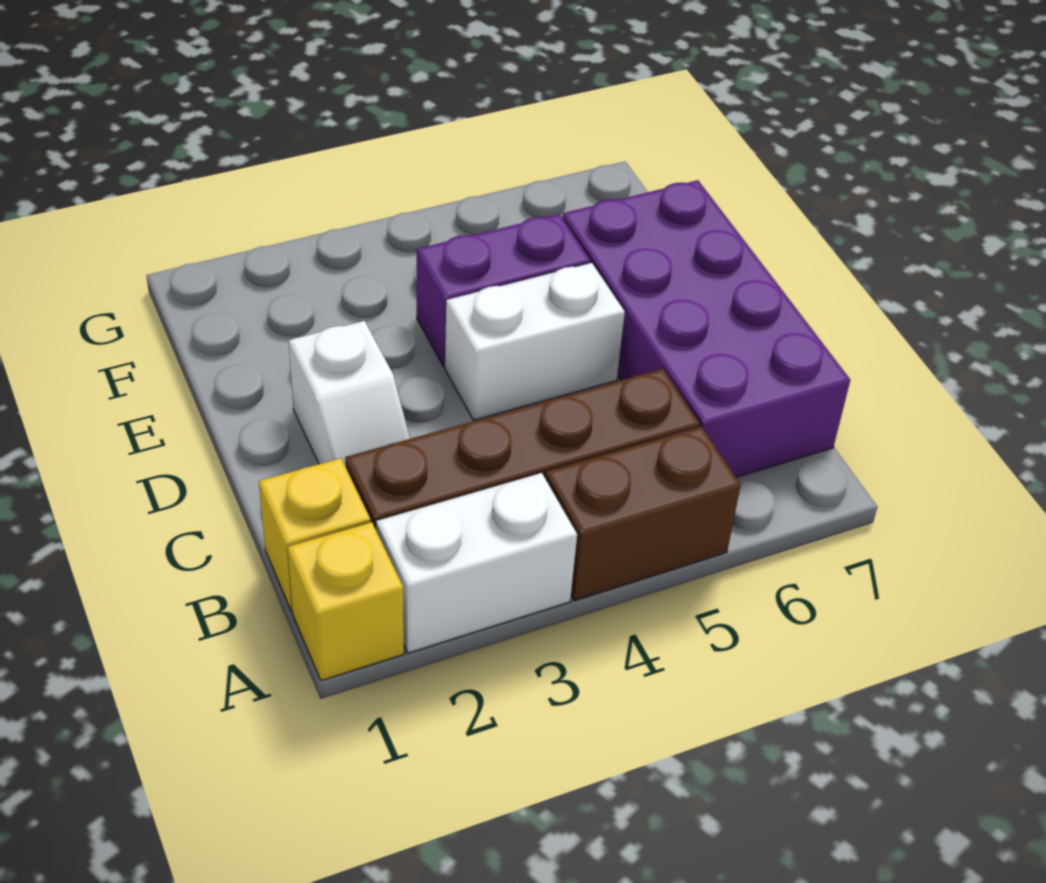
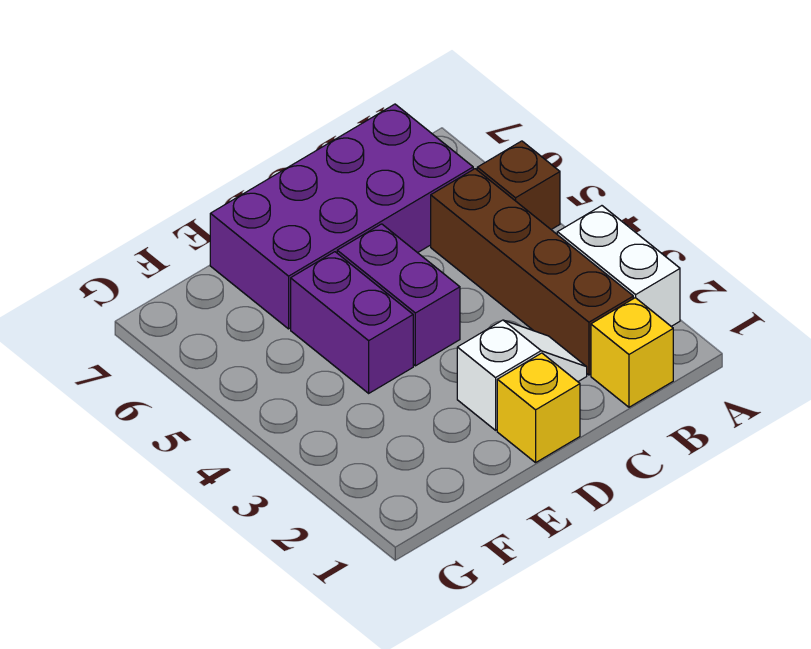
yellow 1x1 brick [288,522,404,681] -> yellow 1x1 brick moved to [497,353,580,463]
brown 1x2 brick [545,426,741,601] -> brown 1x1 brick [477,141,560,229]
white 1x2 brick [445,263,625,420] -> purple 1x2 brick [337,224,460,366]

